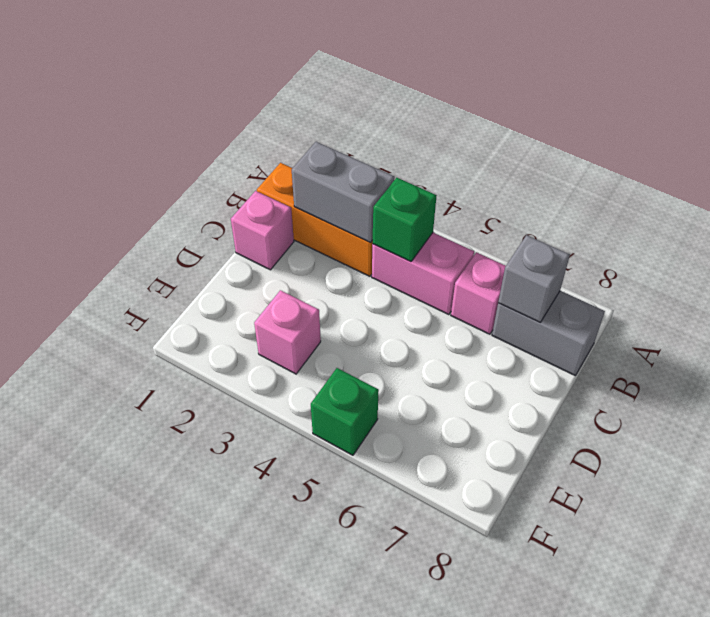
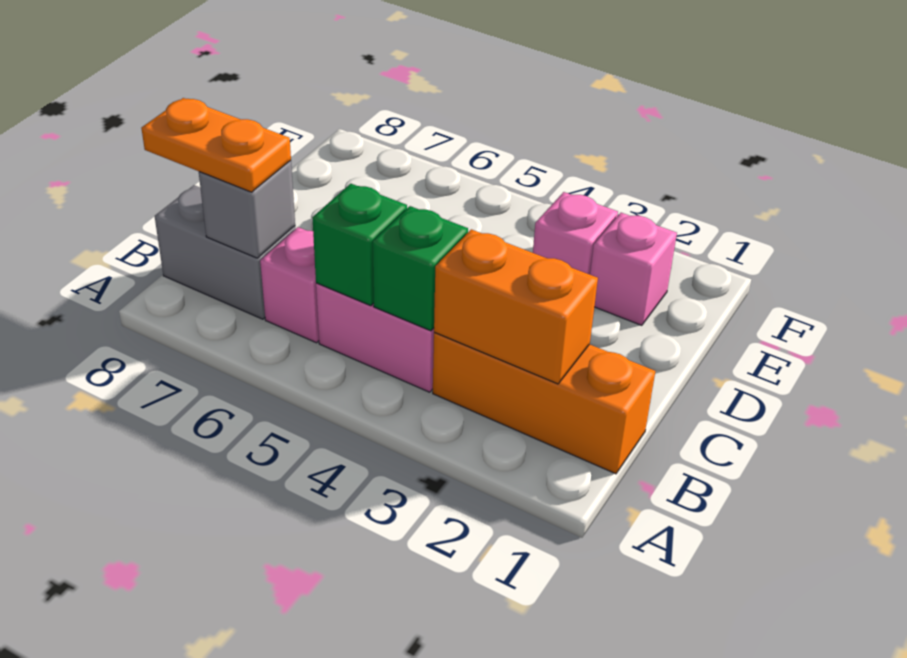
grey 1x2 brick [292,142,395,243] -> orange 1x2 brick [434,229,598,384]
none -> orange 1x2 plate [141,98,291,192]
pink 1x1 brick [231,191,294,270] -> pink 1x1 brick moved to [590,213,677,325]
green 1x1 brick [311,368,379,455] -> green 1x1 brick moved to [312,184,407,306]

